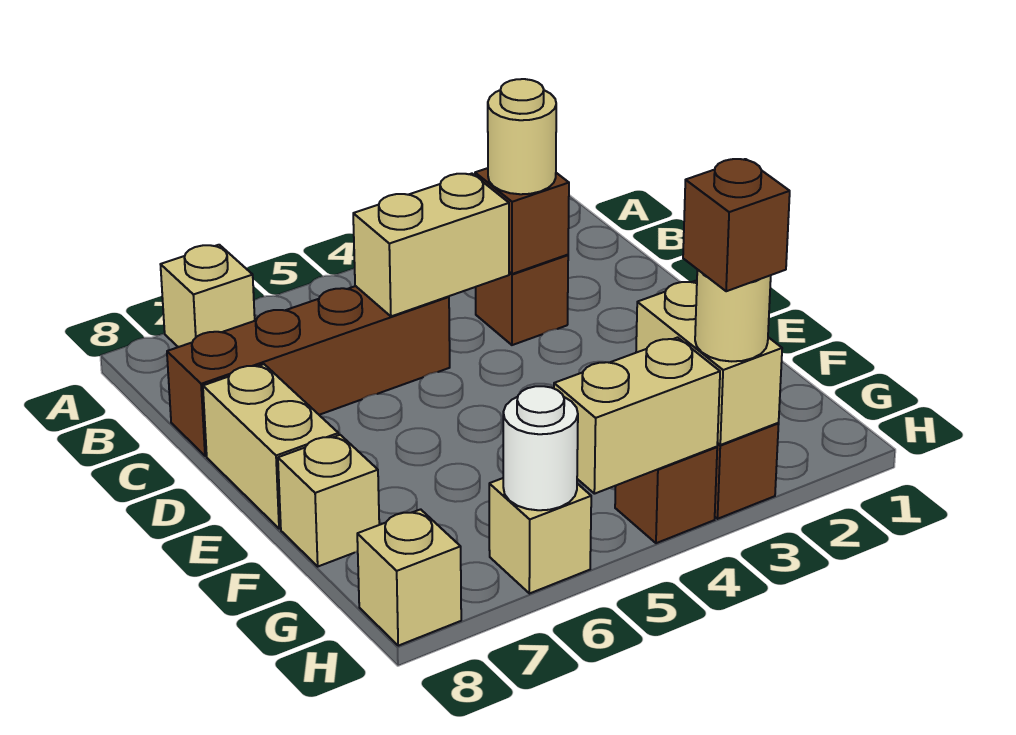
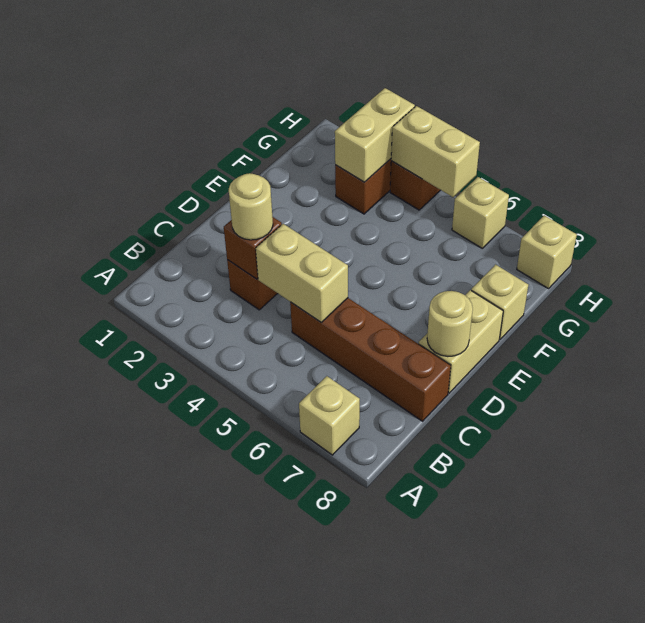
tan 1x1 round brick [695,269,771,361] -> tan 1x1 round brick moved to [427,291,473,357]
brown 1x1 brick [683,159,790,291] -> none
white 1x1 round brick [503,386,578,510] -> none

